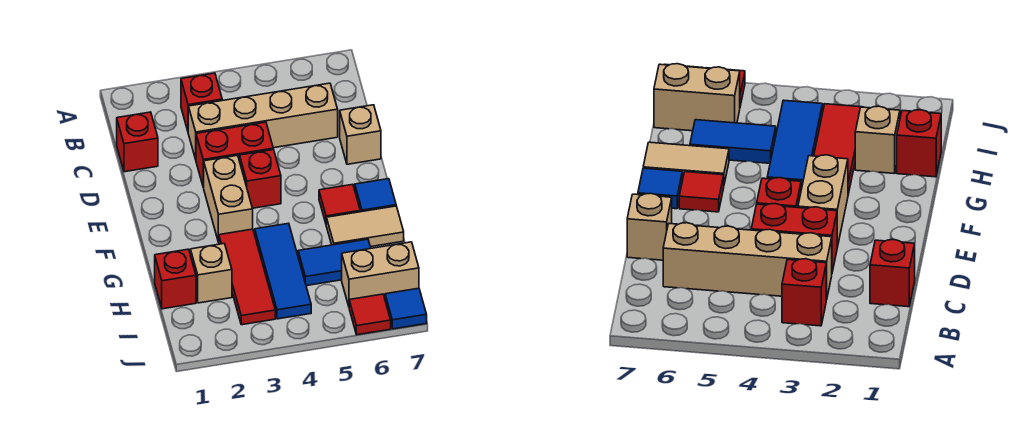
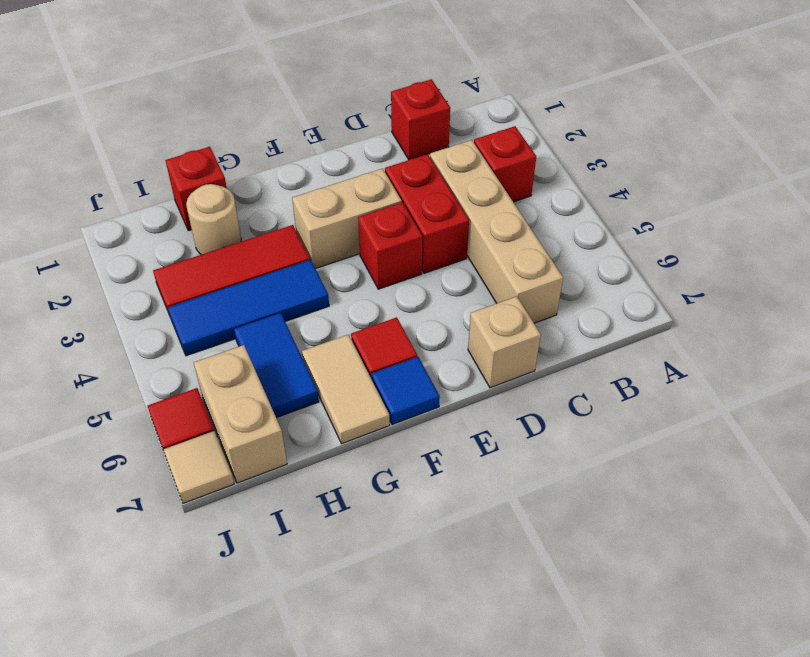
tan 1x1 brick [190,244,232,303] -> tan 1x1 round brick [186,184,241,255]
blue 1x1 tile [385,288,427,329] -> tan 1x1 tile [163,431,234,503]

